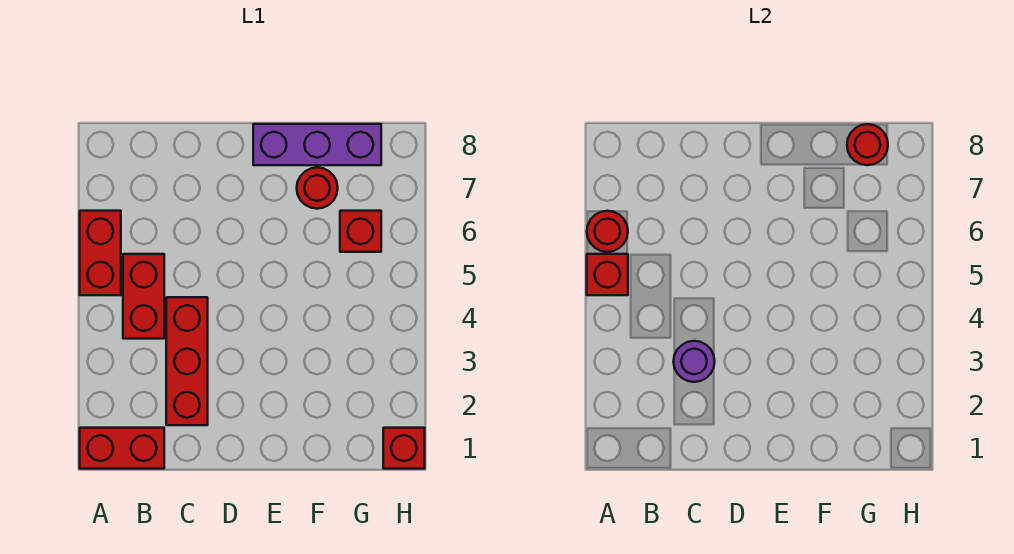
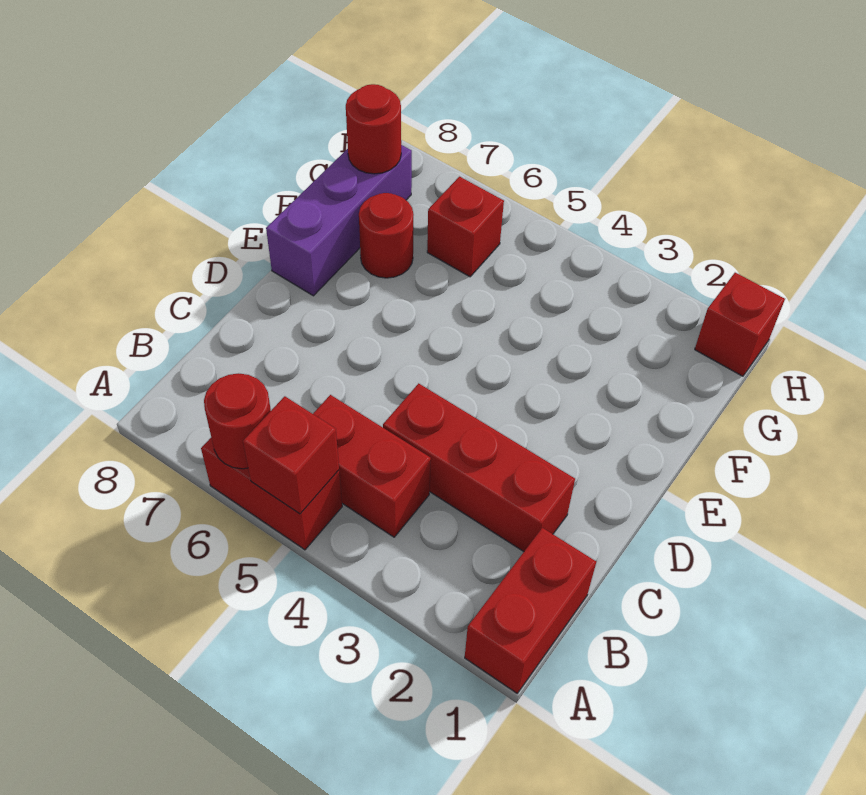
purple 1x1 round brick [674,341,715,382] -> none

